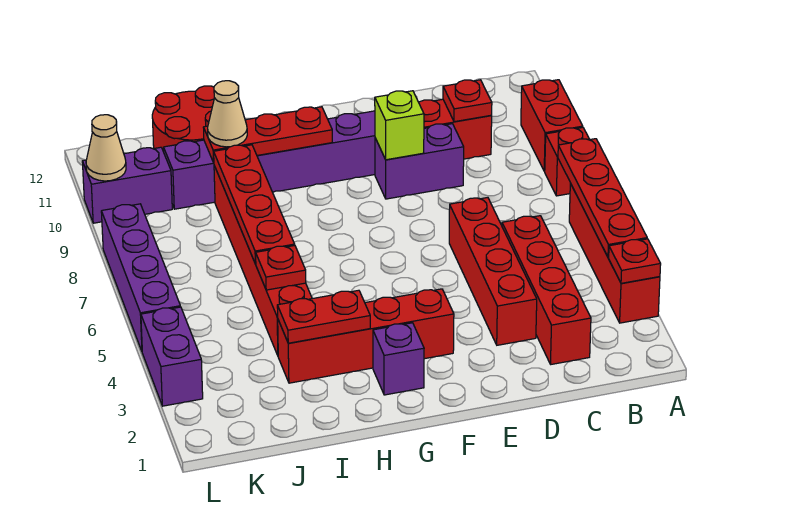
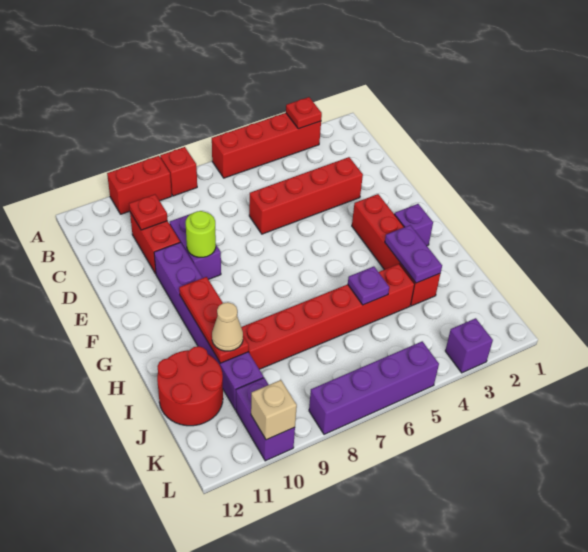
red 1x4 plate [558,139,647,257] -> none
red 1x4 brick [502,216,591,364] -> none
lime 1x1 brick [375,91,424,160] -> lime 1x1 round brick [186,211,216,257]
red 1x2 plate [277,290,370,343] -> purple 1x2 plate [385,225,442,283]
red 1x1 plate [256,246,306,290] -> purple 1x1 plate [348,267,389,305]
red 1x4 plate [214,145,295,264] -> none
purple 1x2 brick [141,307,203,406] -> purple 1x1 brick [445,318,493,373]
tan 1x1 cone [86,115,126,181] -> tan 1x1 brick [251,380,297,440]

